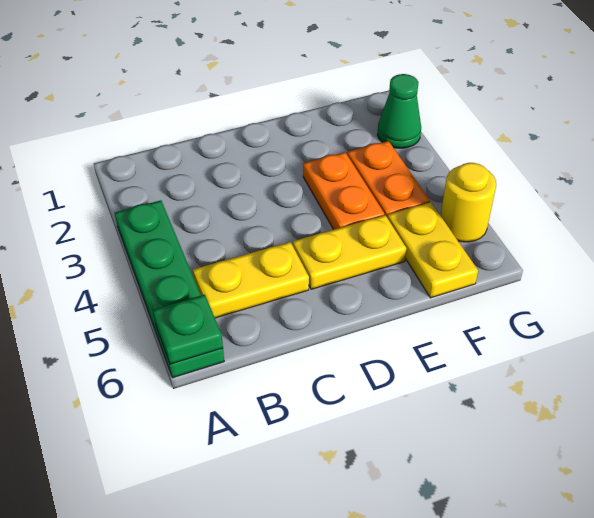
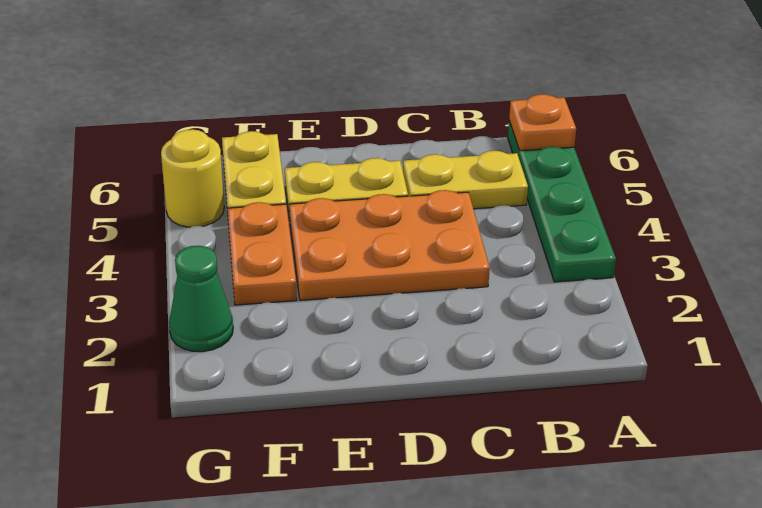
green 1x1 plate [153,295,223,364] -> orange 1x1 plate [509,94,576,151]
orange 1x2 plate [303,152,384,230] -> orange 2x3 plate [289,190,490,300]

